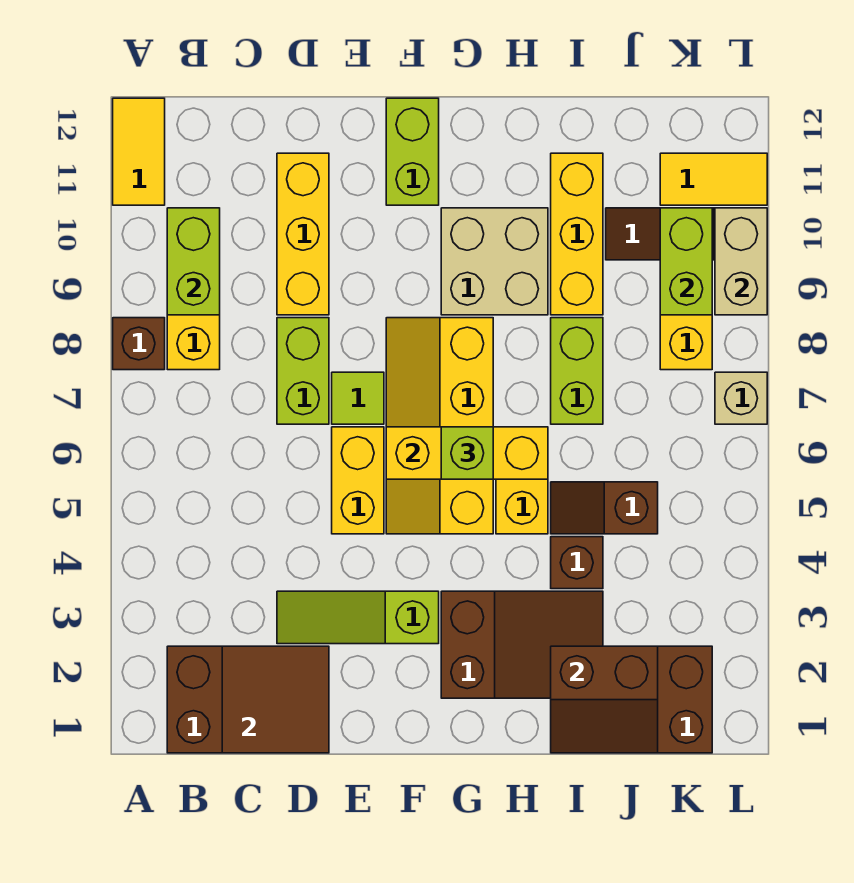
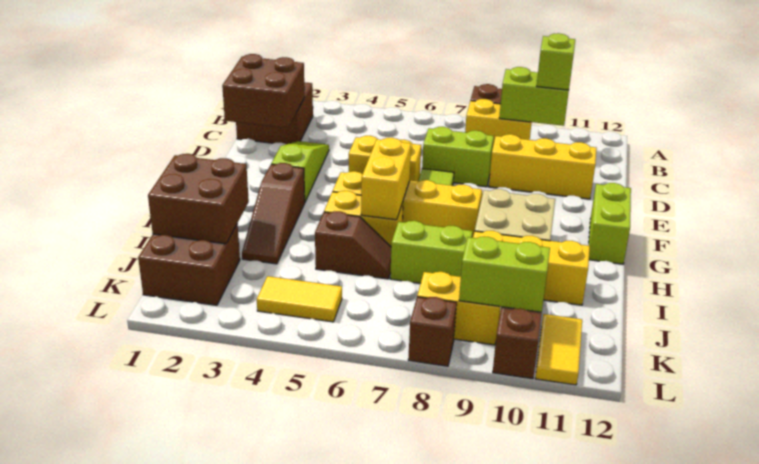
yellow 1x2 tile [113,98,165,205] -> yellow 1x2 tile moved to [257,276,342,322]
brown 2x2 tile [222,646,329,753] -> brown 2x2 brick [222,54,305,128]
yellow 1x3 brick [386,427,548,479] -> yellow 1x2 brick [361,138,411,220]
lime 1x2 brick [386,98,439,205] -> lime 1x2 brick turned to [589,183,631,264]
brown 2x3 slope [441,591,603,698] -> brown 1x3 slope [242,163,305,264]
lime 1x1 brick [441,427,493,479] -> lime 1x1 brick moved to [537,33,575,90]
brown 2x2 slope [551,646,658,753] -> brown 2x2 brick [148,154,249,244]
brown 1x1 brick [551,537,603,589] -> brown 1x1 brick moved to [408,297,457,366]
brown 1x2 slope [551,482,658,534] -> brown 1x2 slope turned to [315,211,391,279]
tan 1x1 brick [715,372,767,424] -> none
tan 1x2 brick [715,208,767,315] -> none

